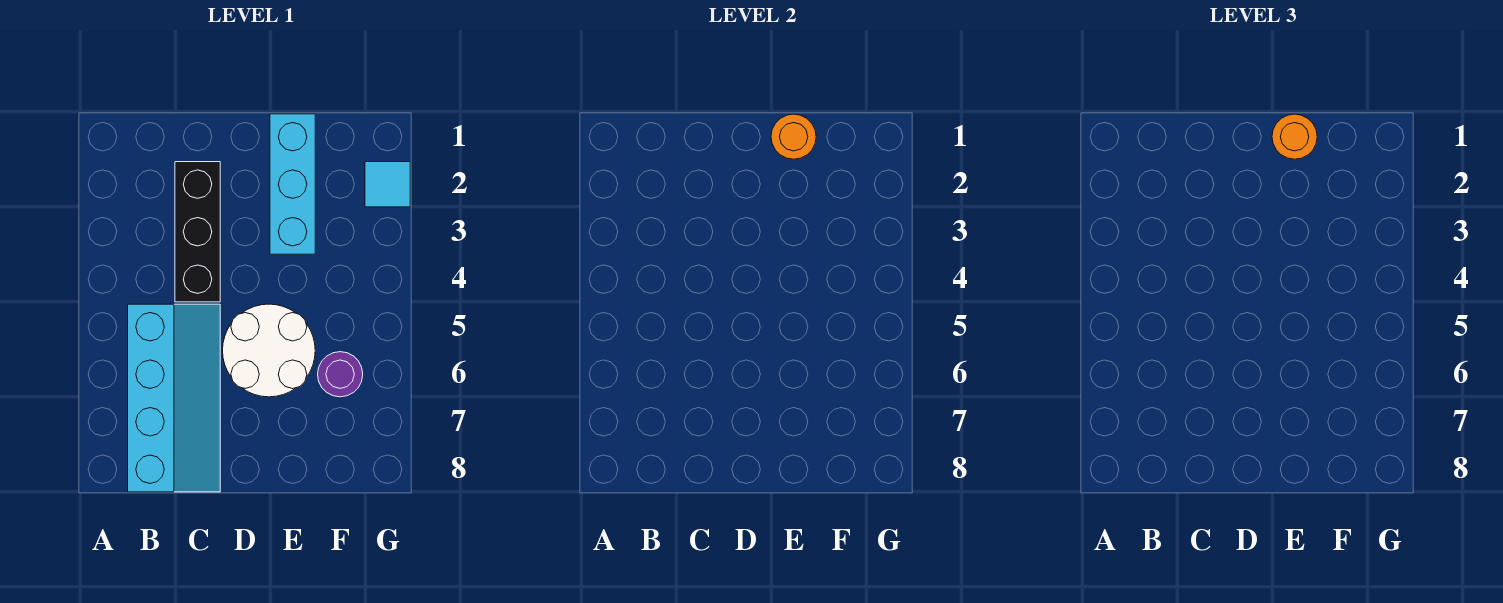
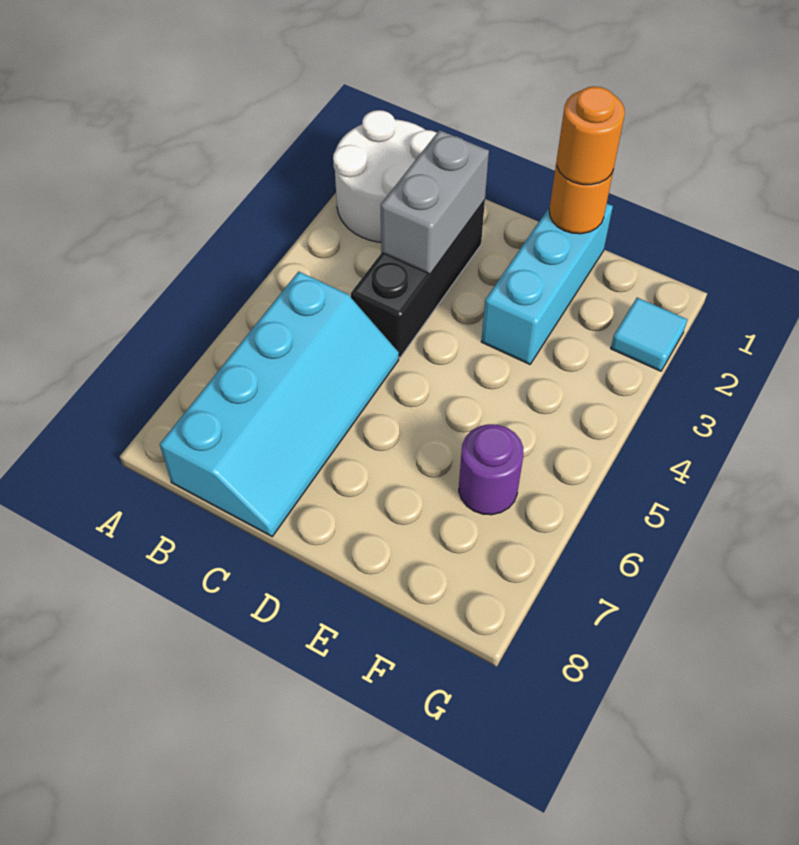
none -> grey 1x2 brick [381,130,489,274]
white 2x2 round brick [223,304,315,397] -> white 2x2 round brick moved to [333,110,437,242]

